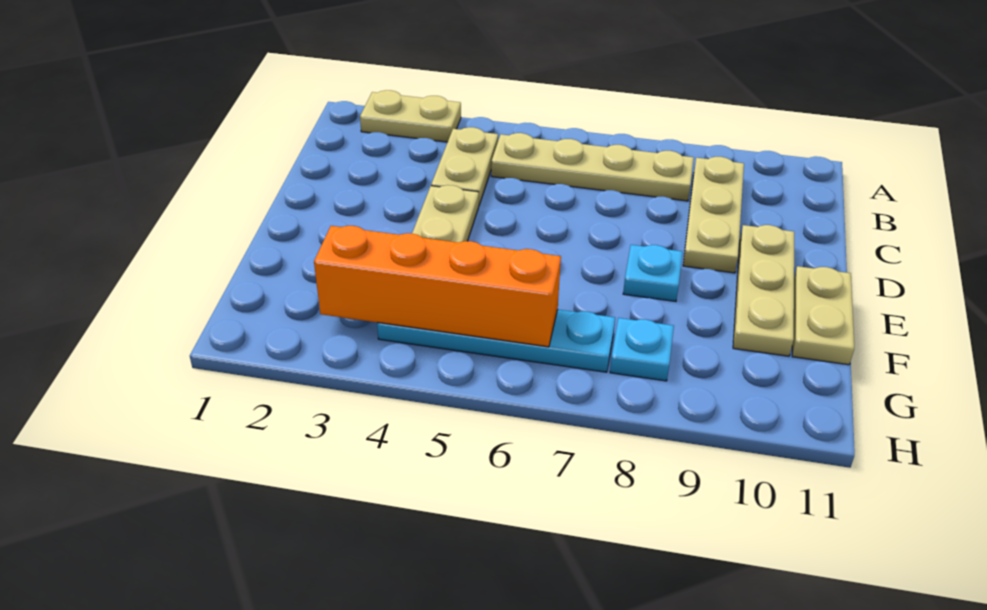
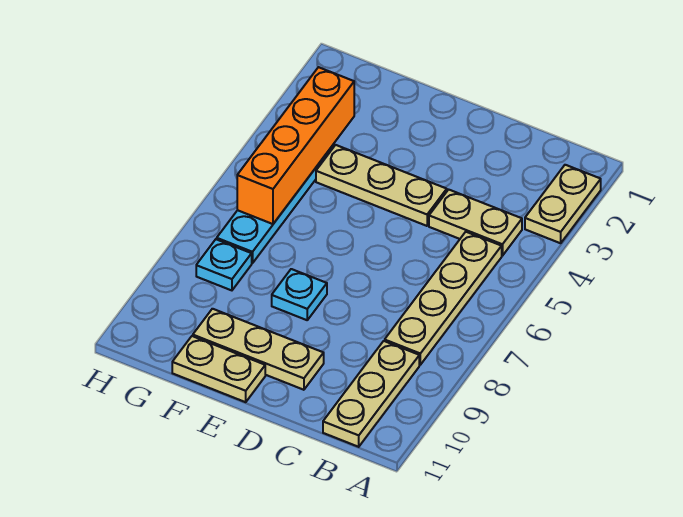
tan 1x3 plate [683,157,744,273] -> tan 1x3 plate turned to [323,341,419,447]

